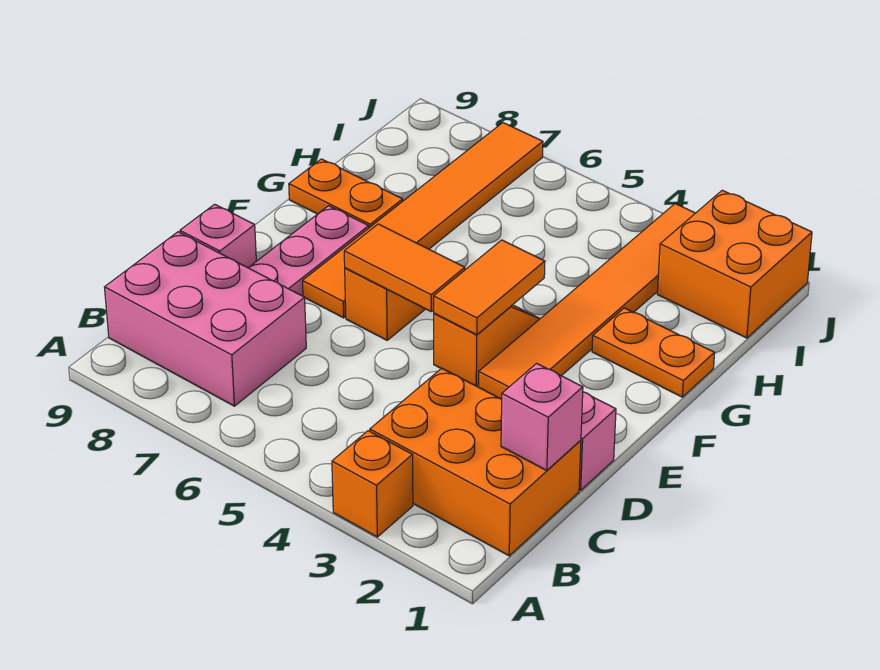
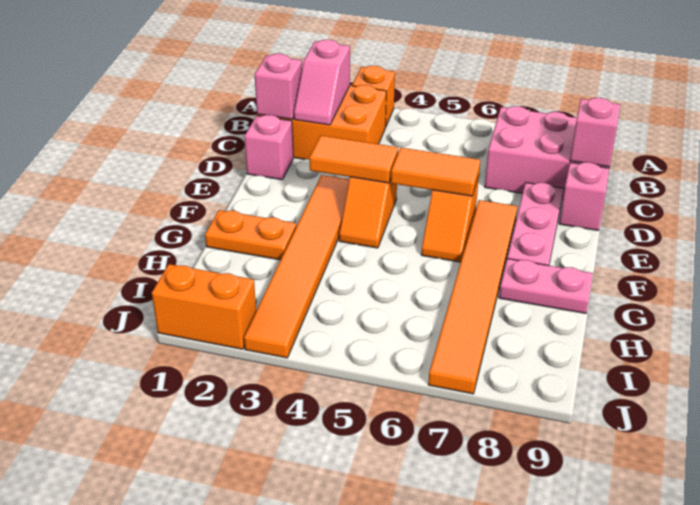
none -> pink 1x2 slope [294,40,350,125]
none -> pink 1x1 brick [570,98,620,167]
orange 1x2 tile [434,240,545,335] -> orange 1x2 tile turned to [309,135,398,183]
orange 1x2 plate [289,159,403,228] -> pink 1x2 plate [499,259,593,313]
orange 2x2 brick [657,190,812,338] -> orange 1x2 brick [152,264,256,349]

